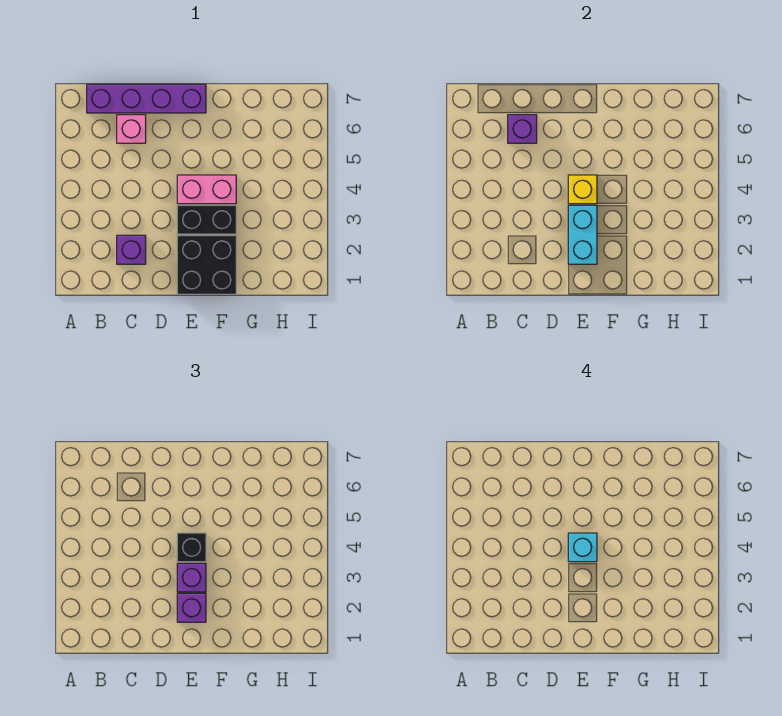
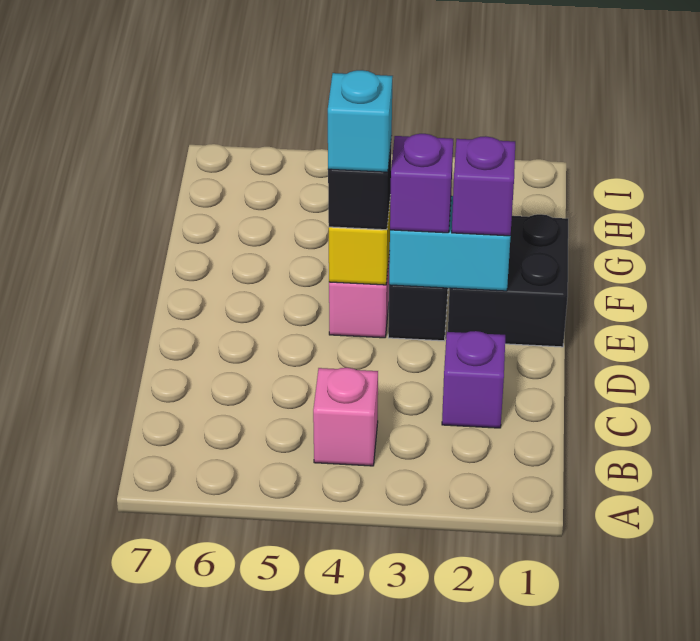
purple 1x4 brick [87,84,206,113] -> none
pink 1x1 brick [117,115,146,143] -> pink 1x1 brick moved to [313,368,378,466]
purple 1x1 brick [508,115,537,143] -> none

